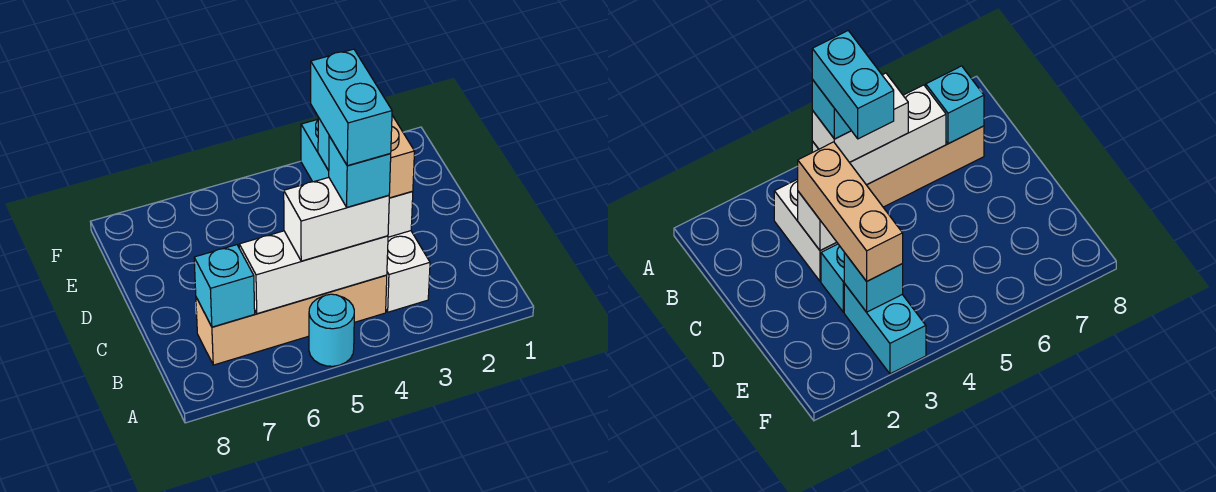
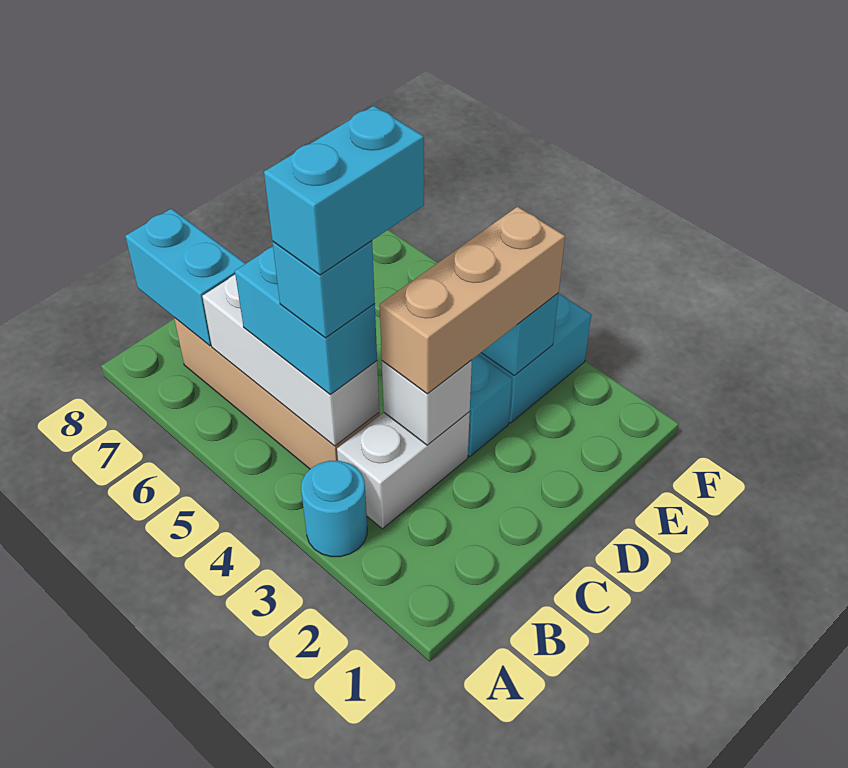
cyan 1x1 round brick [309,294,354,366] -> cyan 1x1 round brick moved to [301,461,367,557]
white 1x2 brick [284,177,389,261] -> cyan 1x2 brick [235,247,377,394]
cyan 1x1 brick [194,245,255,327] -> cyan 1x2 brick [125,209,246,346]

